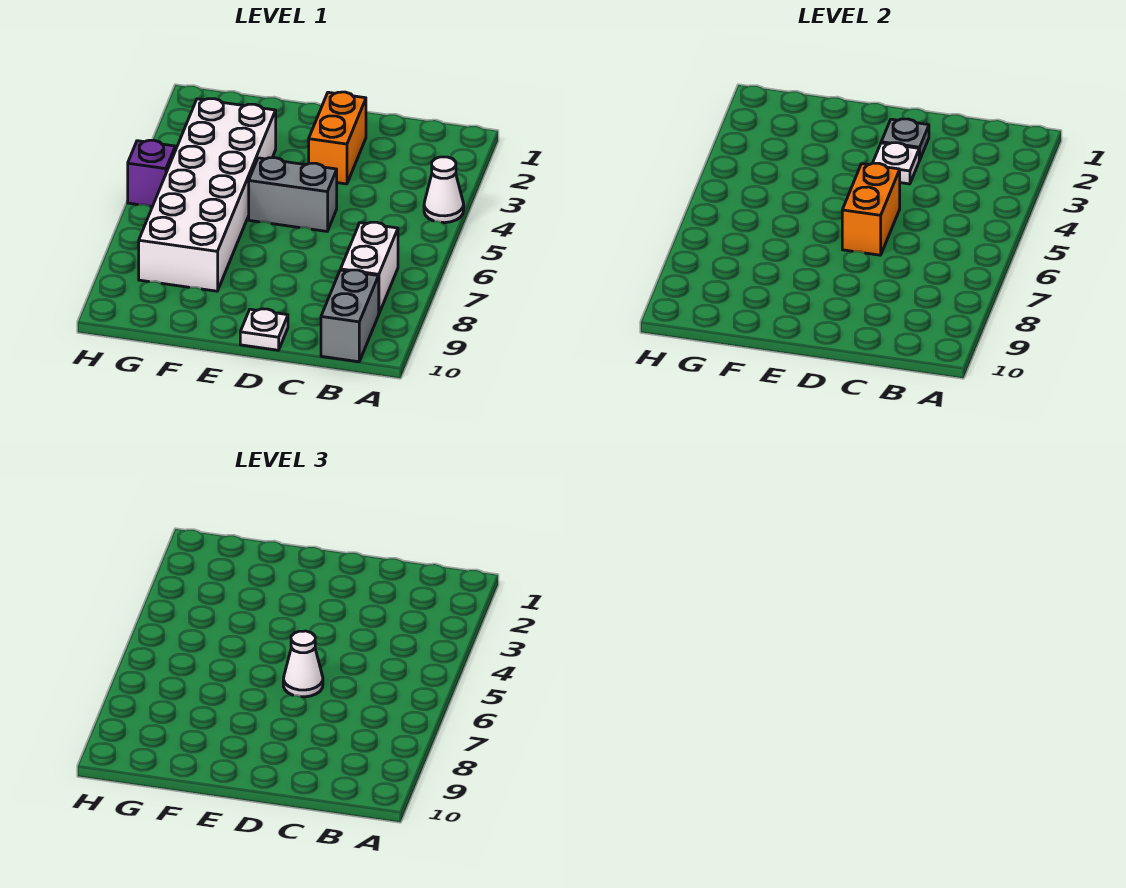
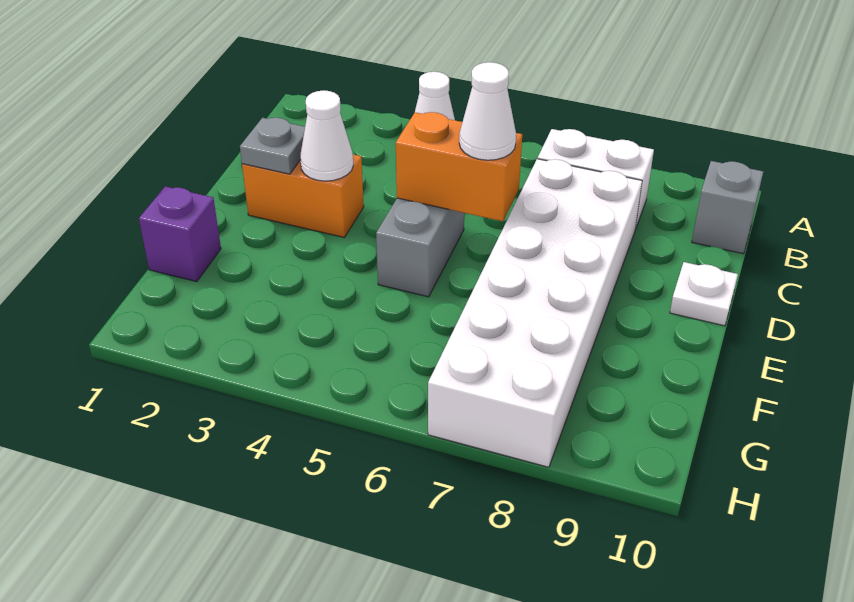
grey 1x2 brick [321,270,379,362] -> grey 1x1 brick [692,161,763,254]
white 1x1 plate [873,143,919,184] -> white 1x1 cone [300,90,353,181]
white 2x6 brick [139,99,276,291] -> white 2x6 brick turned to [428,159,642,467]
purple 1x1 brick [128,140,175,207] -> purple 1x1 brick moved to [139,186,221,282]

